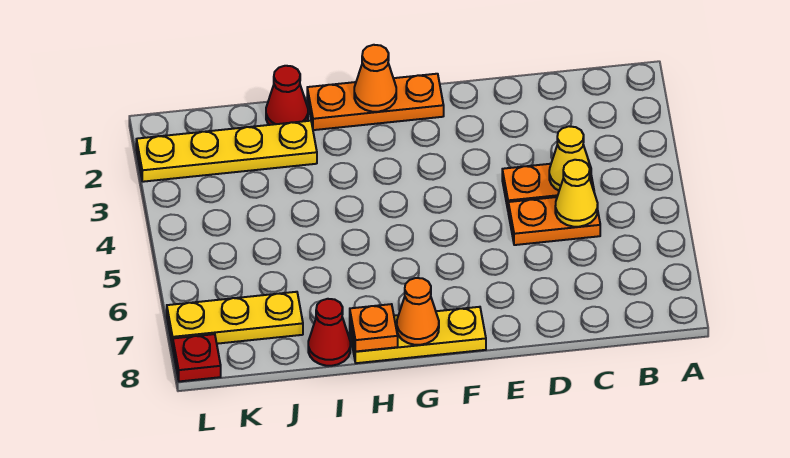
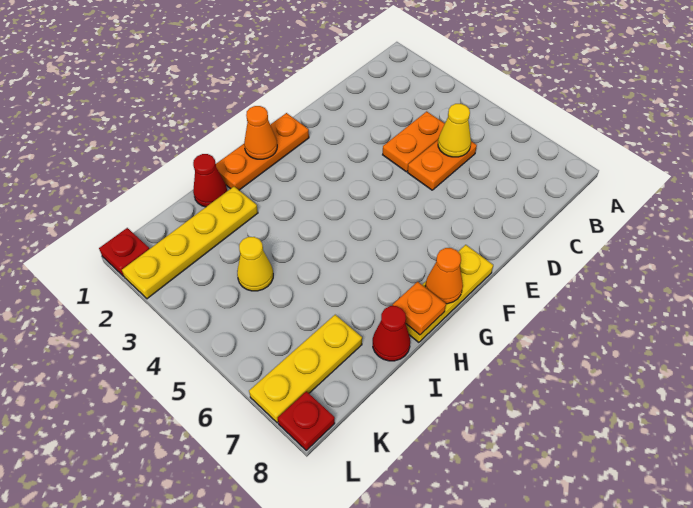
yellow 1x1 cone [549,126,591,191] -> yellow 1x1 cone moved to [237,237,273,291]
none -> red 1x1 plate [99,228,149,276]

